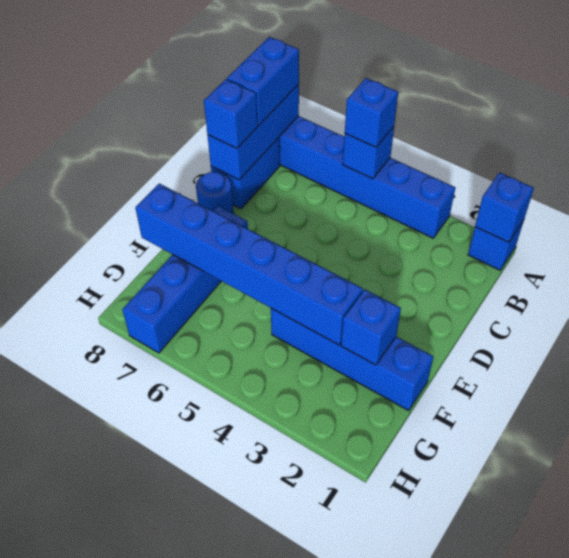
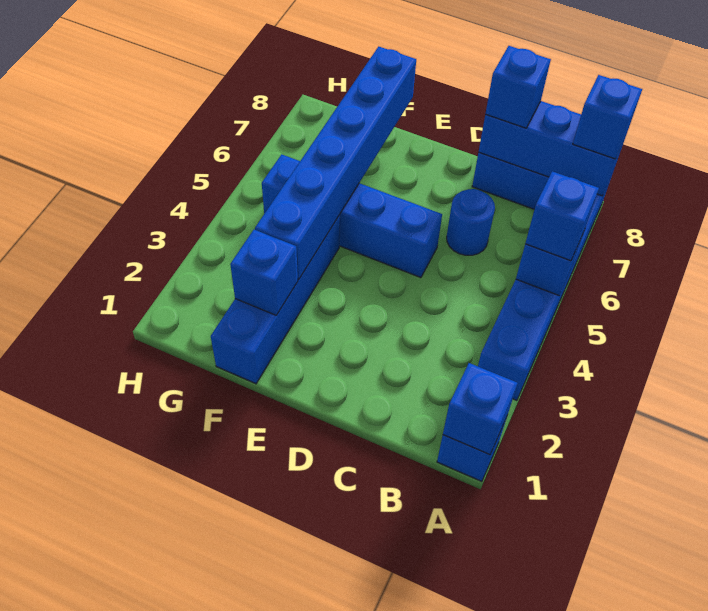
blue 1x2 brick [227,37,299,125] -> blue 1x1 brick [573,75,642,159]
blue 1x1 round brick [196,172,234,214] -> blue 1x1 round brick moved to [447,189,495,255]
blue 1x4 brick [122,206,248,353] -> blue 1x4 brick moved to [262,154,442,278]

